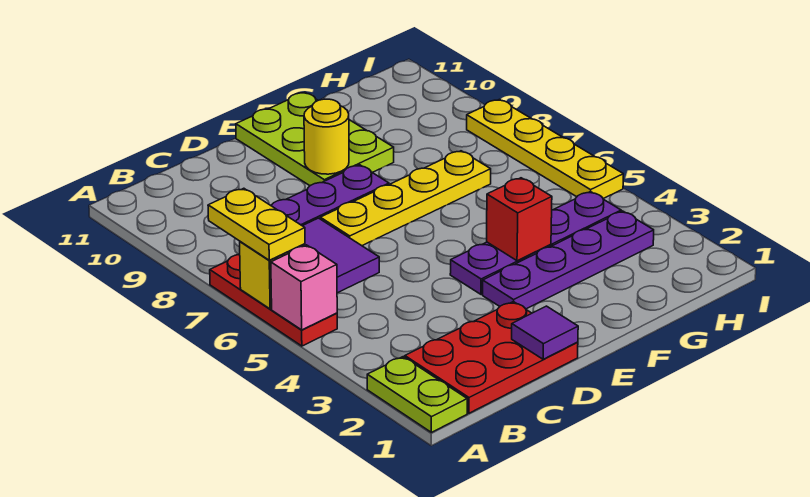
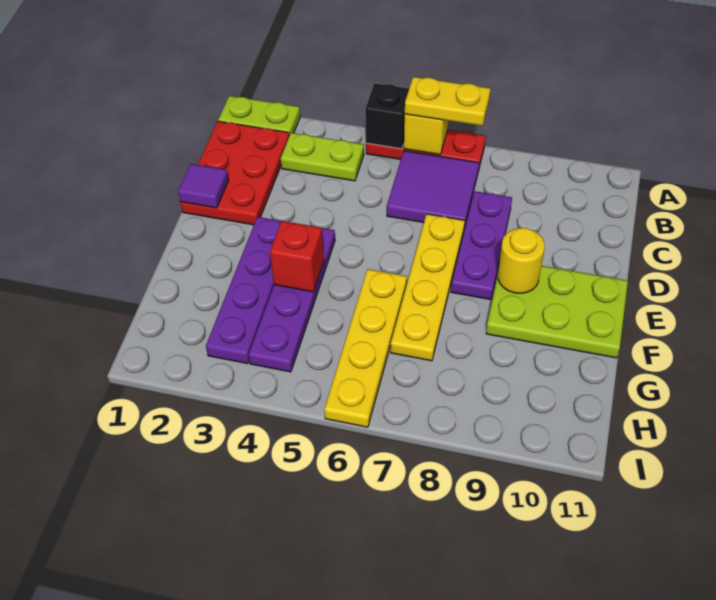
pink 1x1 brick [271,245,337,330] -> black 1x1 brick [365,83,409,149]
none -> lime 1x2 plate [281,133,364,181]
yellow 1x4 plate [467,99,623,199] -> yellow 1x4 plate turned to [324,269,407,427]

